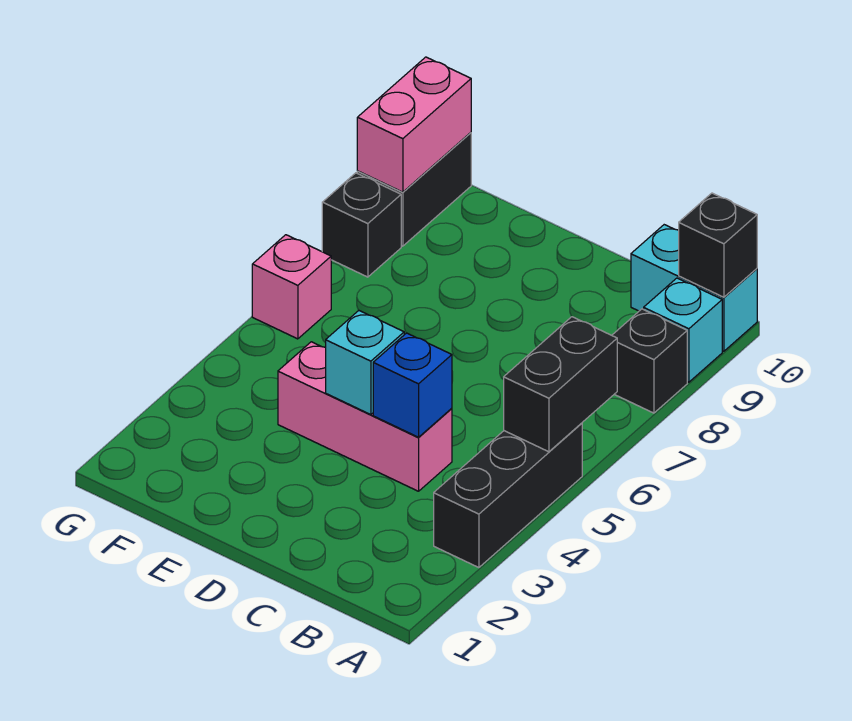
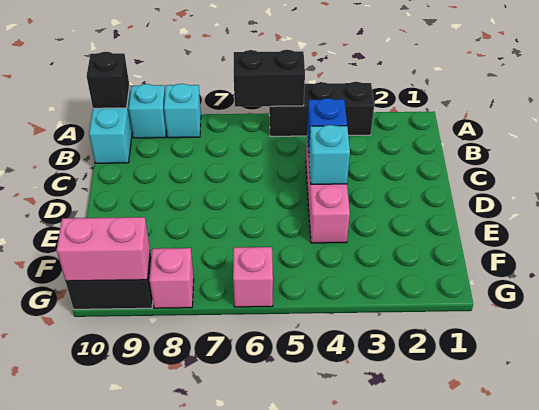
black 1x1 brick [612,309,687,413] -> cyan 1x1 brick [164,84,201,138]
black 1x1 brick [322,173,401,277] -> pink 1x1 brick [149,248,194,308]

